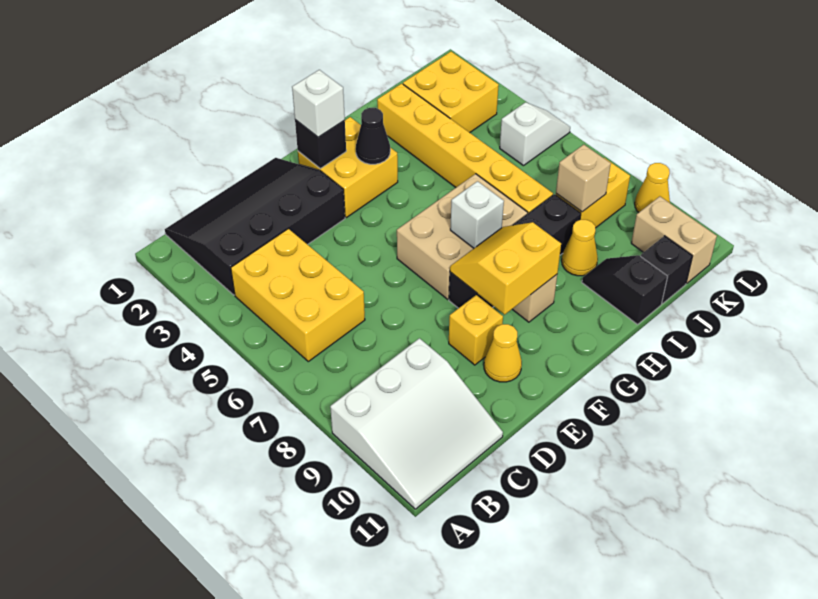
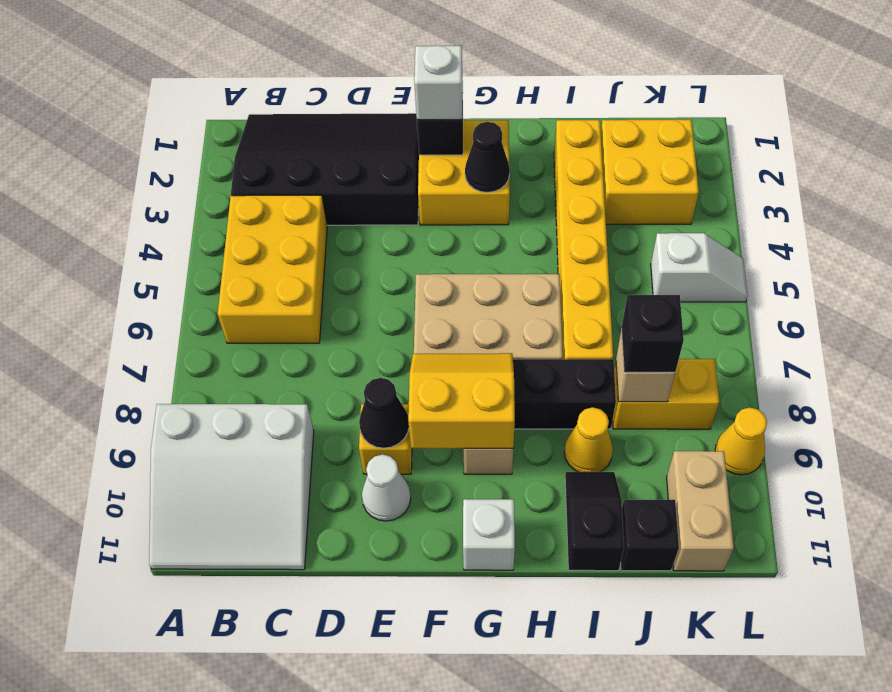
none -> black 1x1 cone [359,378,409,448]
yellow 1x1 cone [484,324,522,382] -> white 1x1 cone [362,454,411,521]
white 1x1 brick [450,181,504,248] -> white 1x1 brick moved to [463,499,515,570]
none -> black 1x1 brick [621,295,684,372]

